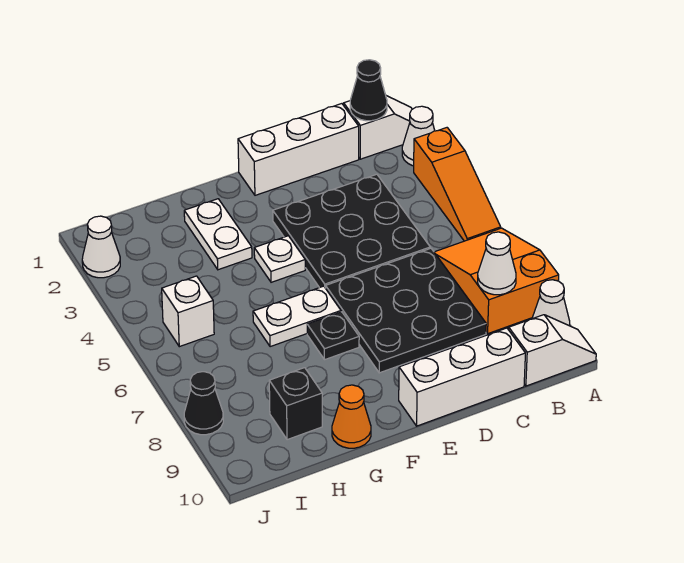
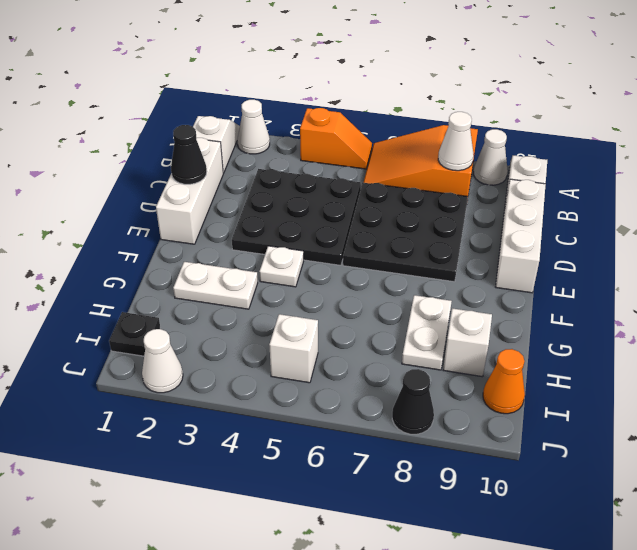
orange 1x3 slope [414,128,501,241] -> orange 1x2 slope [300,108,372,169]
black 1x1 cone [350,60,387,121] -> black 1x1 cone moved to [171,125,207,184]
white 1x2 plate [253,286,341,347] -> white 1x2 plate moved to [402,295,452,370]
black 1x1 plate [307,312,359,359] -> black 1x1 plate moved to [109,312,160,356]
orange 1x1 cone [332,385,371,448] -> orange 1x1 cone moved to [483,349,525,414]
black 1x1 brick [269,368,322,440] -> white 1x1 brick [443,308,492,377]

